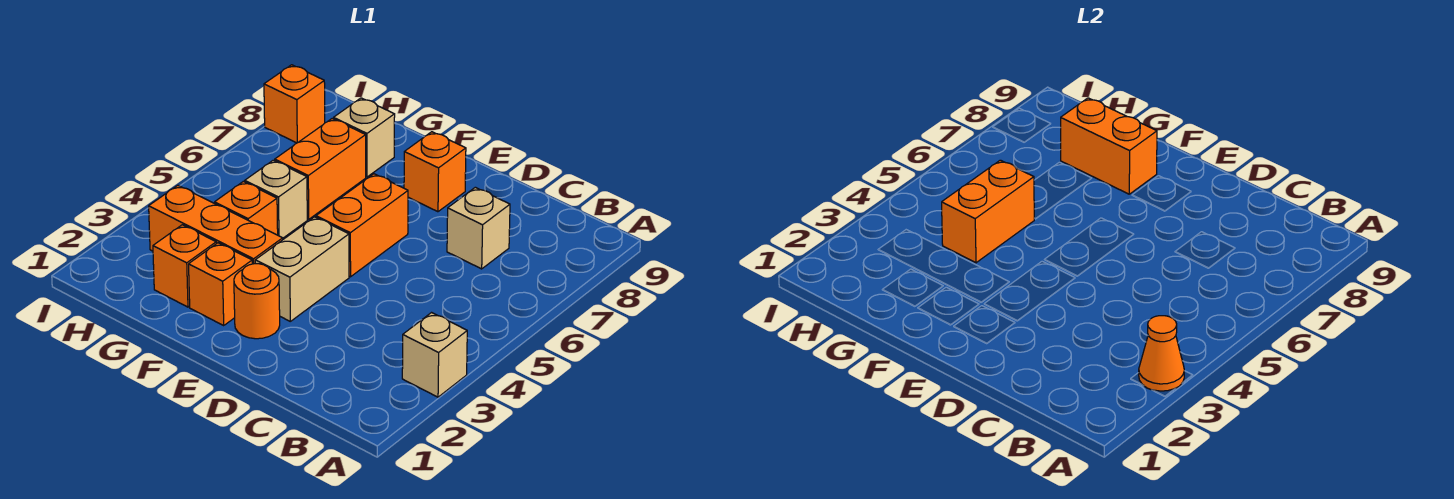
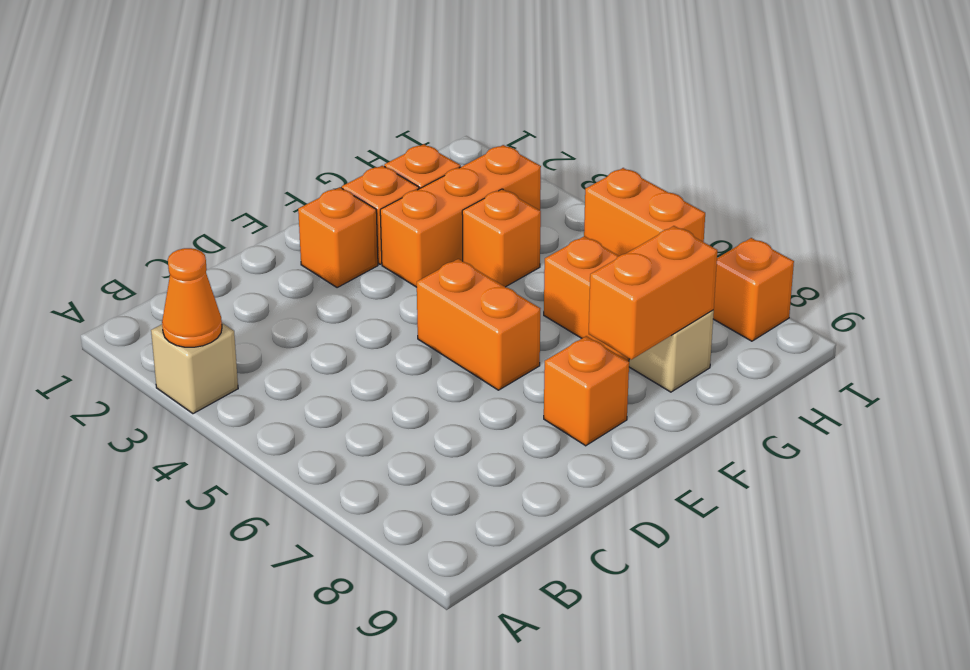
tan 1x1 brick [447,187,510,269] -> none
orange 1x1 round brick [234,264,280,339] -> orange 1x1 brick [298,187,378,288]
tan 1x2 brick [255,217,349,321] -> none
orange 1x2 brick [942,160,1034,263] -> orange 1x2 brick moved to [584,168,705,256]
tan 1x1 brick [245,160,307,238] -> none

